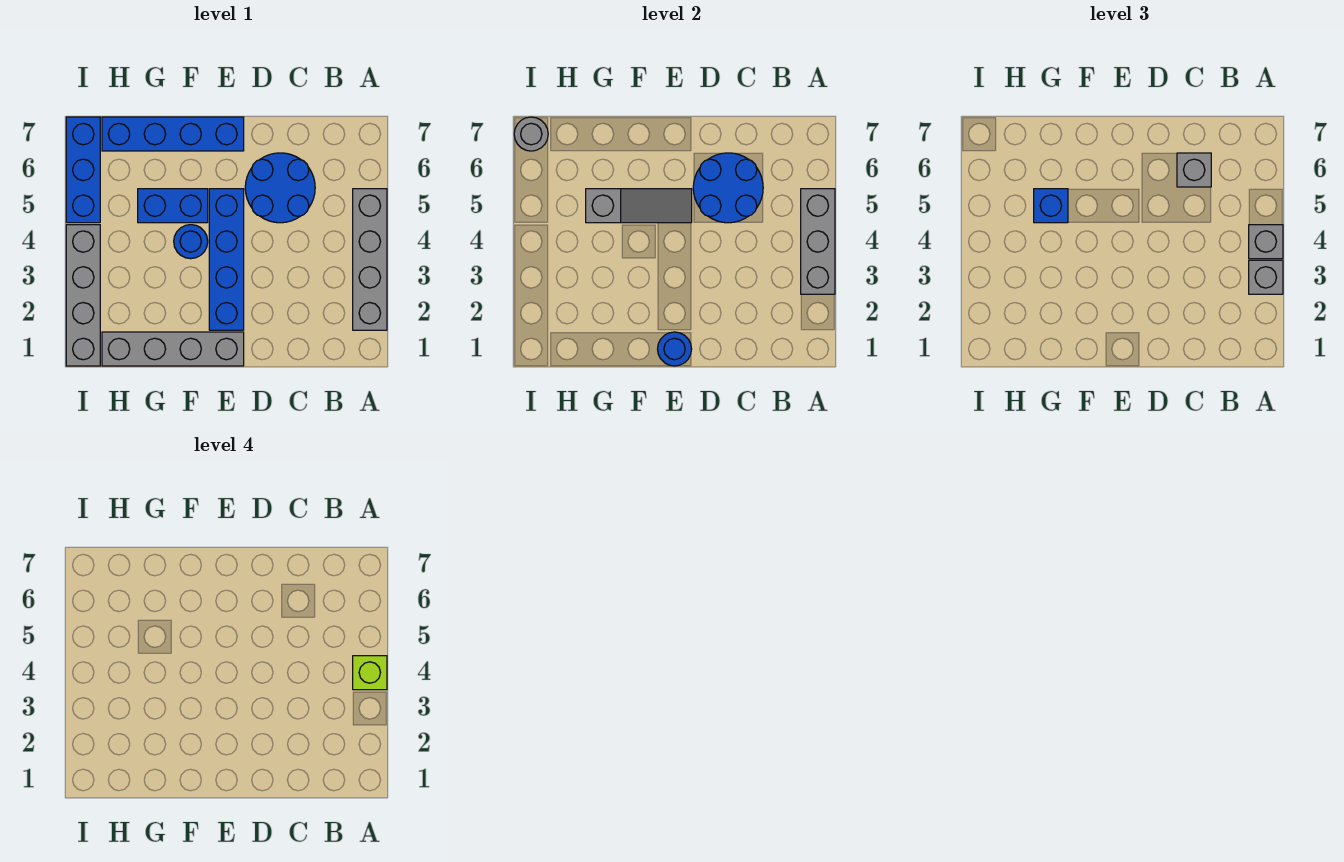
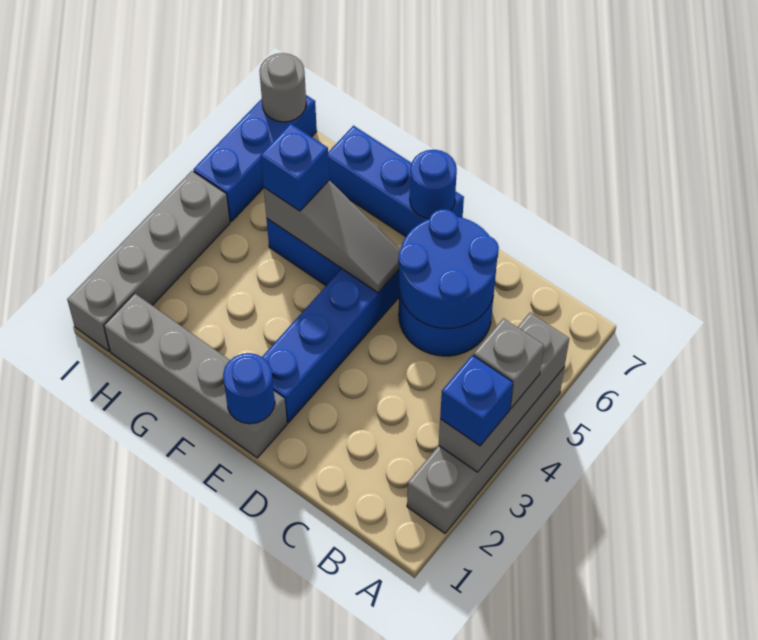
grey 1x1 brick [1249,260,1283,294] -> blue 1x1 brick [440,355,513,446]
lime 1x1 brick [353,656,387,690] -> none
grey 1x1 brick [1177,153,1211,187] -> none
blue 1x4 brick [102,117,244,151] -> blue 1x3 brick [328,126,464,237]
blue 1x1 round brick [174,225,208,259] -> blue 1x1 round brick moved to [410,150,457,219]

